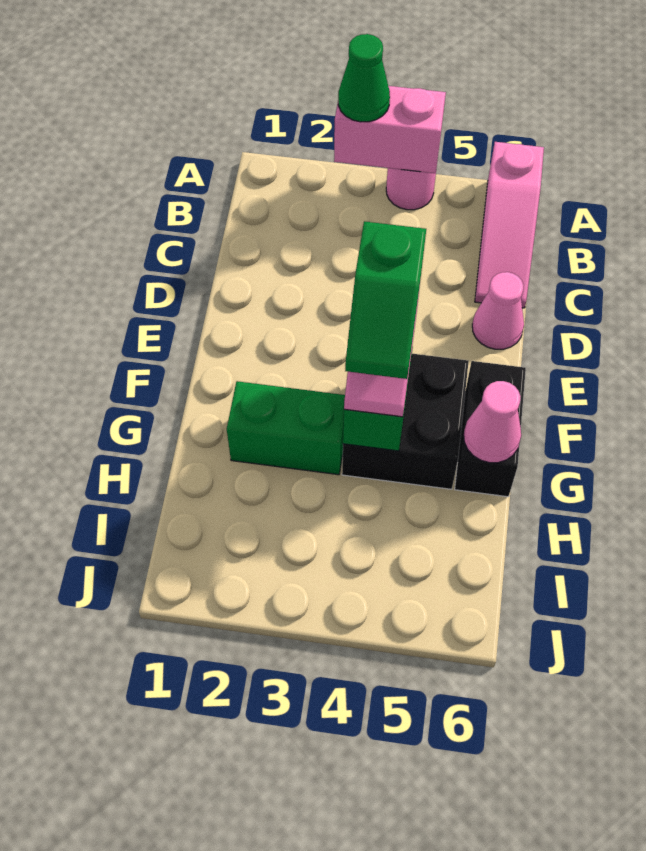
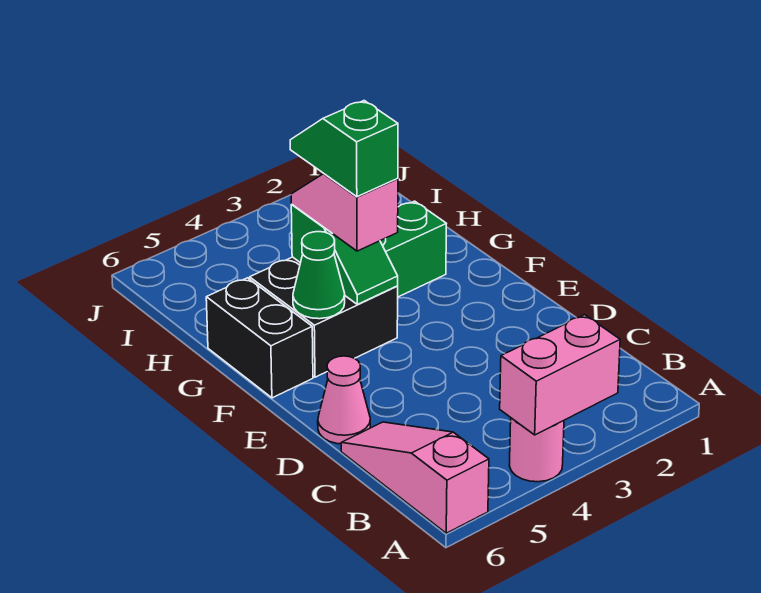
green 1x1 cone [338,34,390,122] -> green 1x1 cone moved to [293,232,345,319]
pink 1x1 cone [464,381,521,463] -> none

